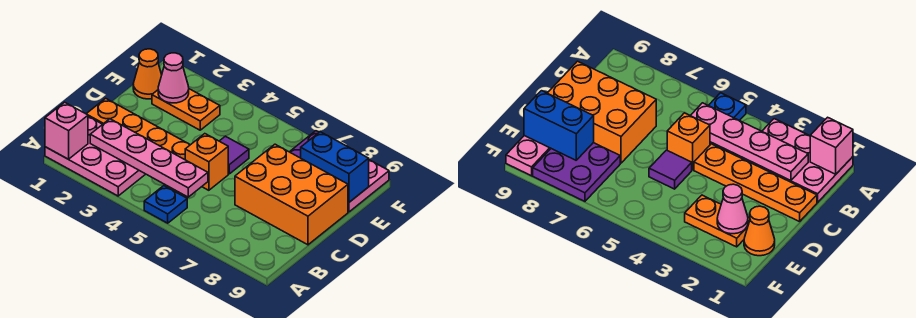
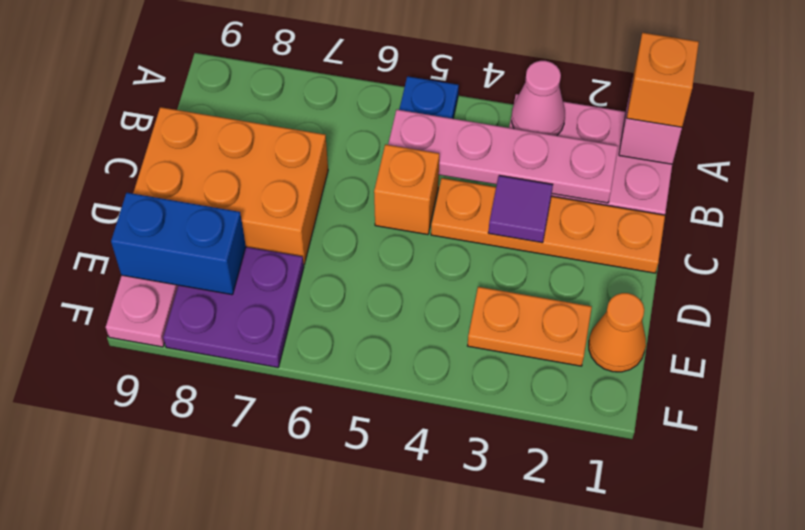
none -> orange 1x1 brick [627,33,699,127]
purple 1x1 tile [220,136,249,174] -> purple 1x1 tile moved to [488,176,553,243]
pink 1x1 cone [158,53,189,103] -> pink 1x1 cone moved to [512,61,565,136]

